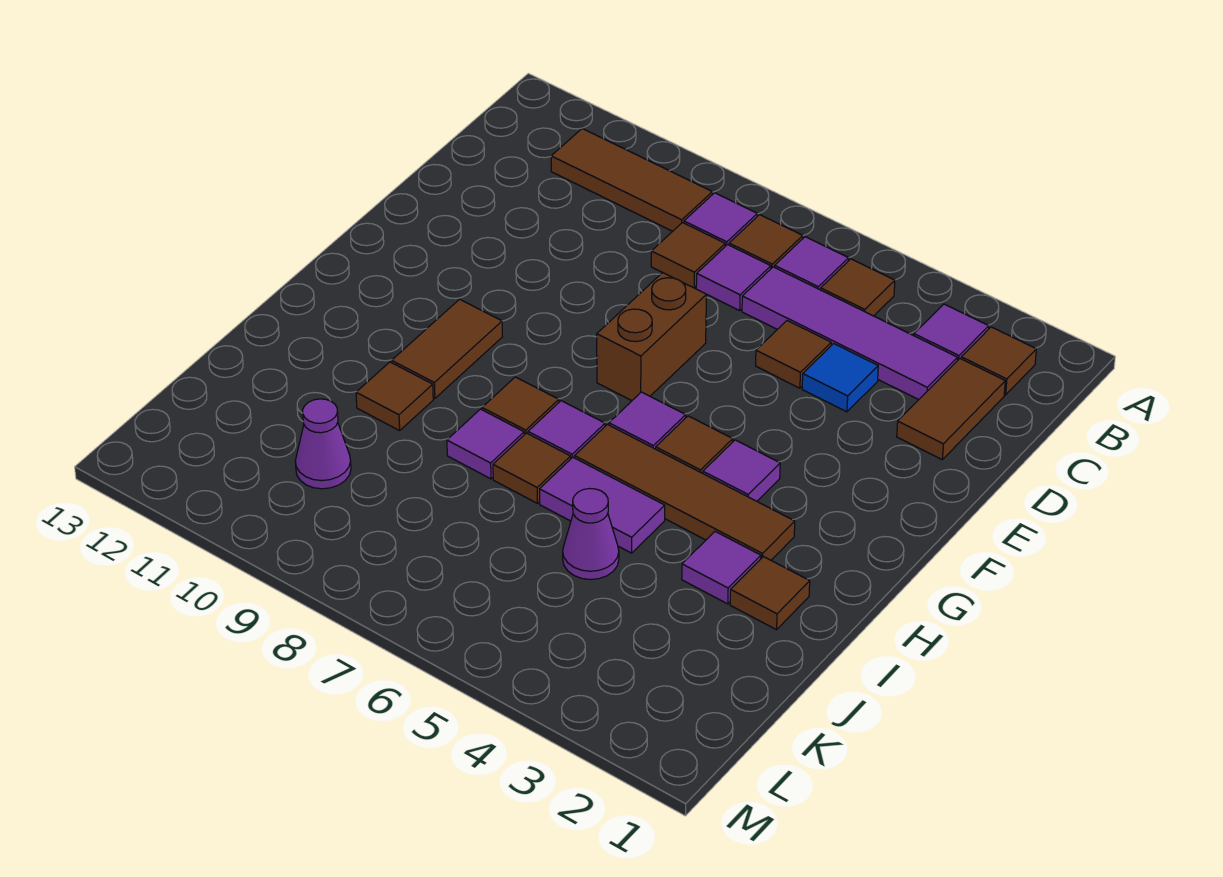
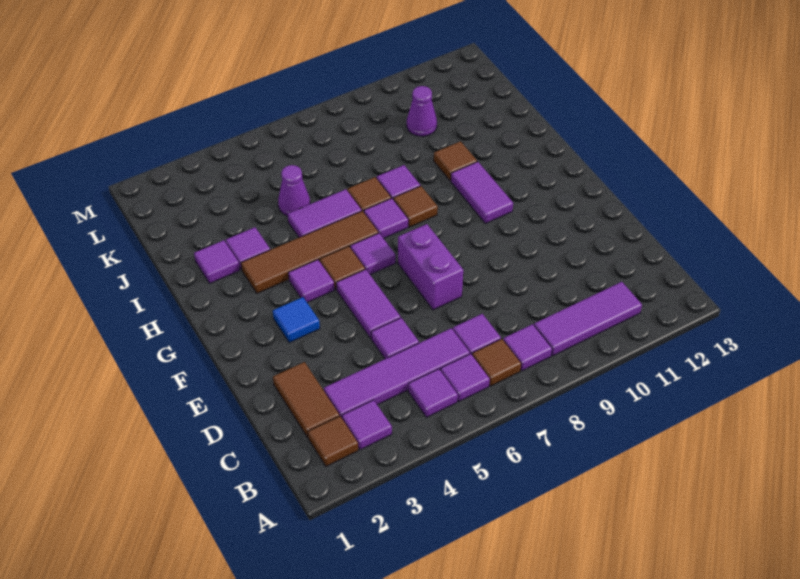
brown 1x1 tile [821,259,895,316] -> purple 1x1 tile [408,369,458,417]
brown 1x3 tile [551,129,712,231] -> purple 1x3 tile [534,282,642,356]
brown 1x1 tile [651,223,725,288] -> none
blue 1x1 tile [802,344,878,412] -> blue 1x1 tile moved to [273,297,320,343]
brown 1x1 tile [756,321,831,388] -> purple 1x1 tile [371,318,419,359]
none -> purple 1x2 tile [336,269,401,338]
brown 1x2 brick [597,273,707,401] -> purple 1x2 brick [398,224,463,310]
brown 1x2 tile [392,299,502,398] -> purple 1x2 tile [451,162,513,223]
brown 1x1 tile [730,557,810,630] -> purple 1x1 tile [194,240,240,283]

